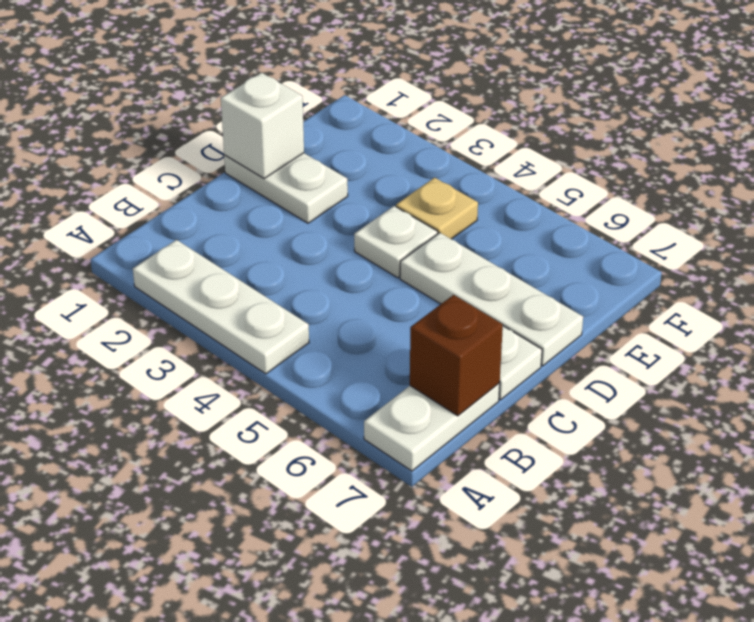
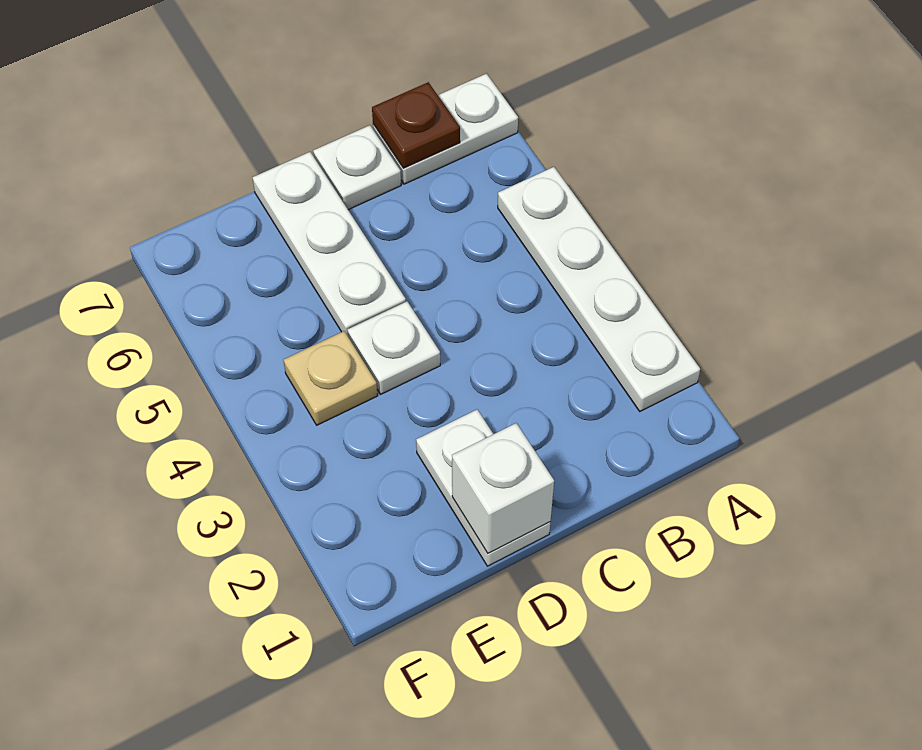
white 1x3 plate [133,240,309,374] -> white 1x4 plate [498,167,700,411]
brown 1x1 brick [410,295,503,416] -> brown 1x1 plate [372,82,460,168]

